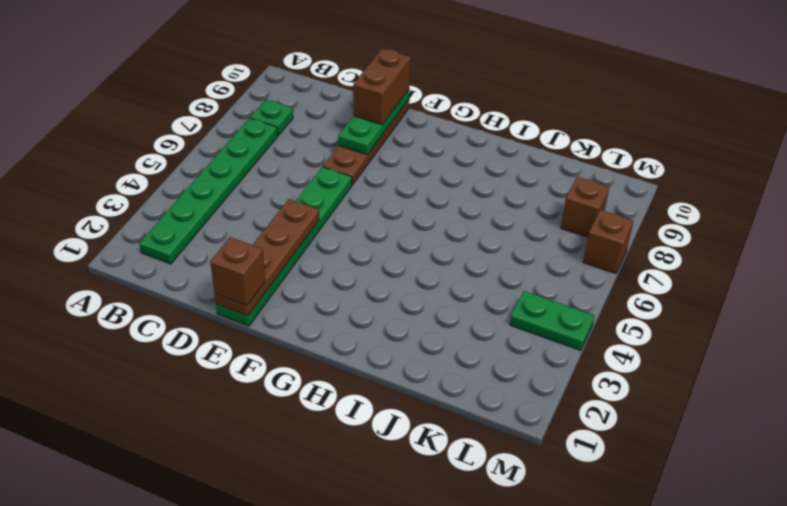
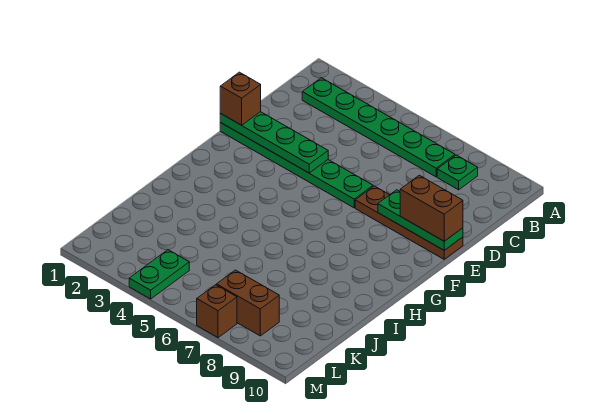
brown 1x4 plate [215,199,319,316] -> green 1x4 plate [220,112,328,173]
brown 1x1 brick [561,177,609,237] -> brown 1x2 brick [217,270,279,336]

